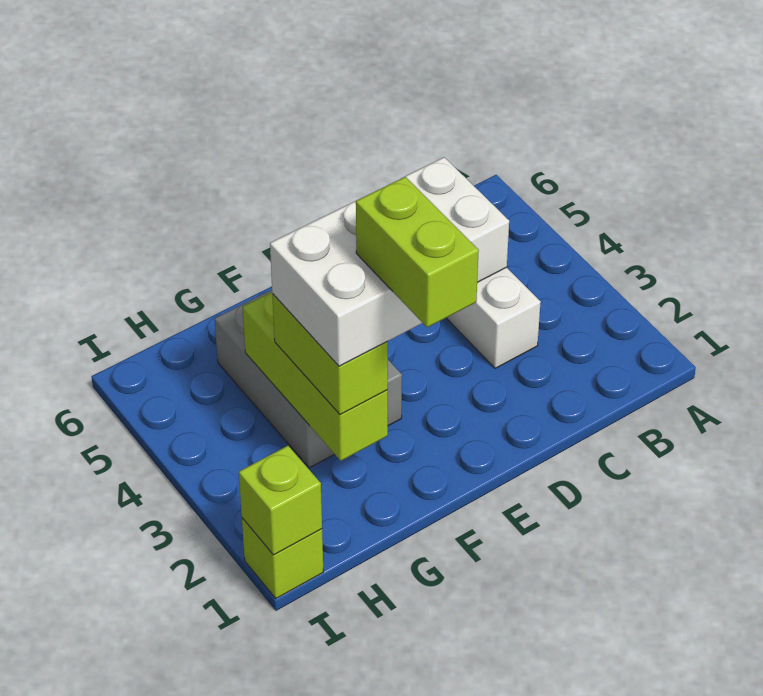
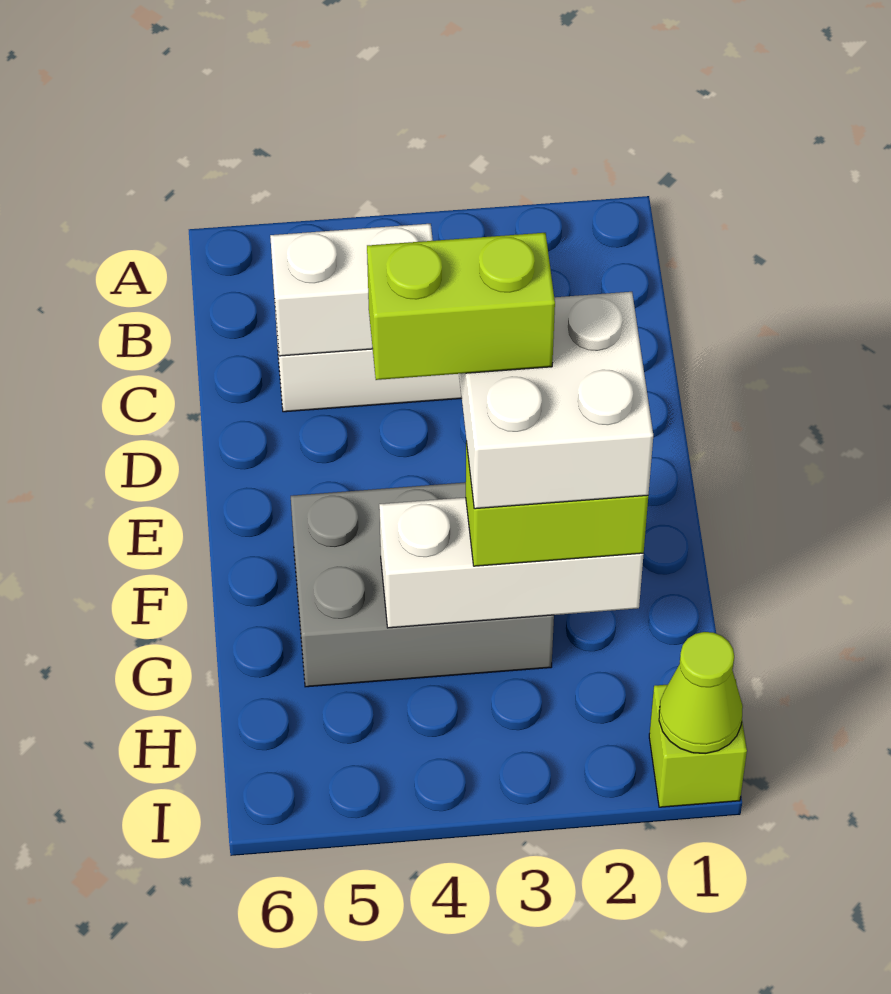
lime 1x2 brick [356,177,479,327] -> lime 1x2 brick moved to [367,233,555,380]
lime 1x3 brick [243,292,388,461] -> white 1x3 brick [379,497,644,628]
lime 1x1 brick [239,446,322,555] -> lime 1x1 cone [659,632,743,754]

